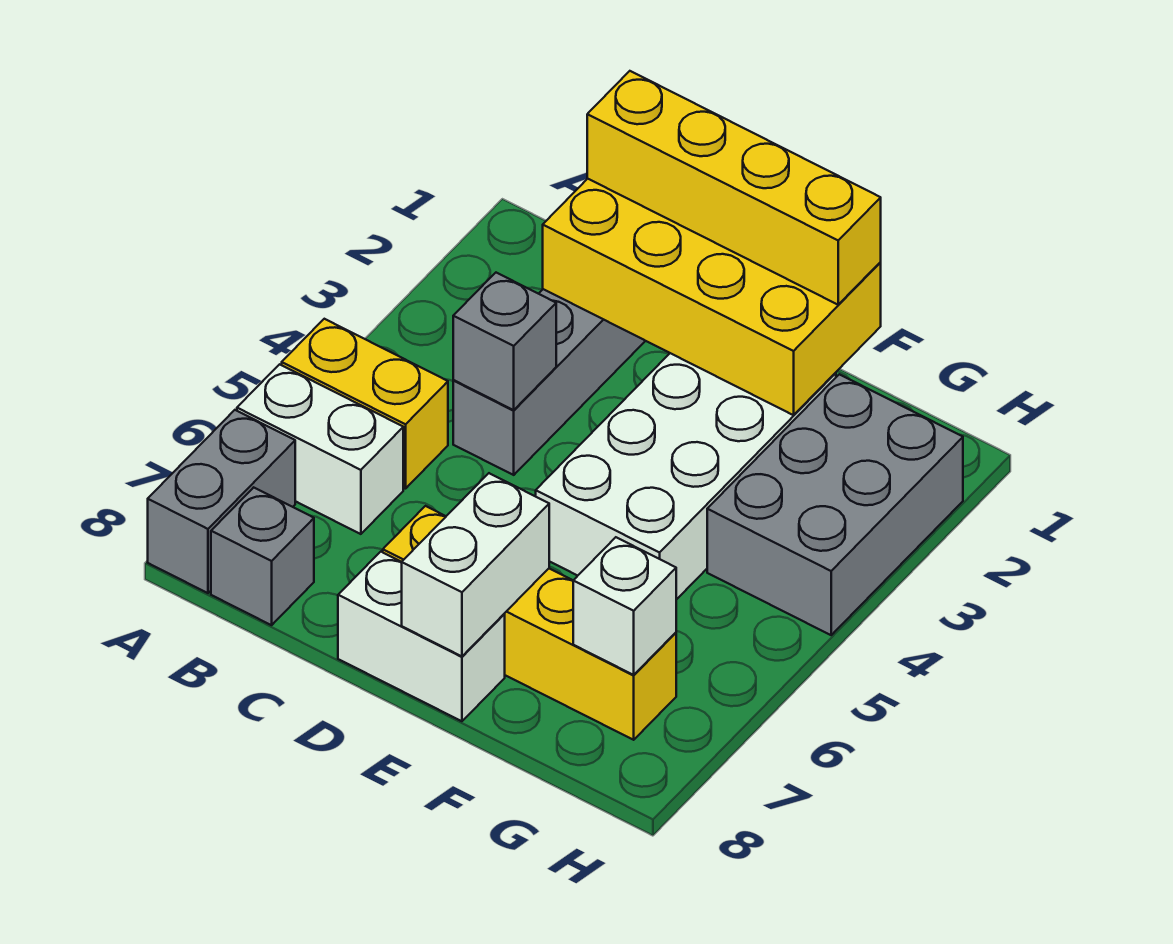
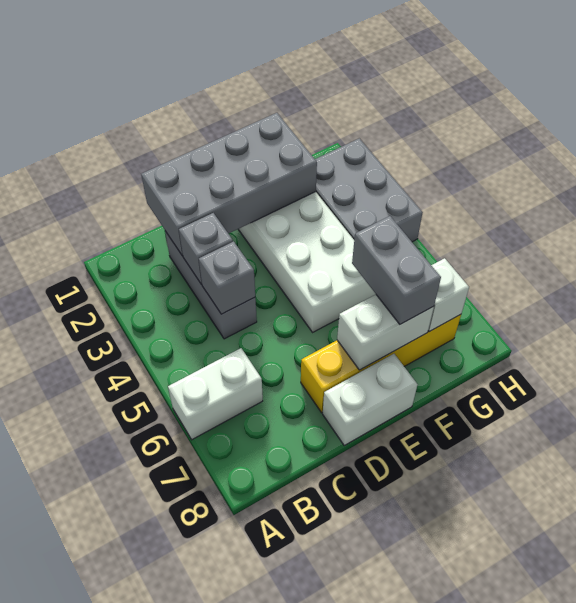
yellow 1x2 brick [282,319,448,489] -> none
grey 1x2 brick [148,410,295,593] -> grey 1x2 brick moved to [352,216,441,324]
grey 1x1 brick [211,487,314,625] -> grey 1x1 brick moved to [179,213,233,285]
yellow 2x4 brick [543,179,881,415] -> grey 2x4 brick [141,113,317,256]
yellow 1x4 brick [587,71,881,305] -> none
white 1x2 brick [402,473,549,656] -> white 1x2 brick turned to [337,295,434,370]

